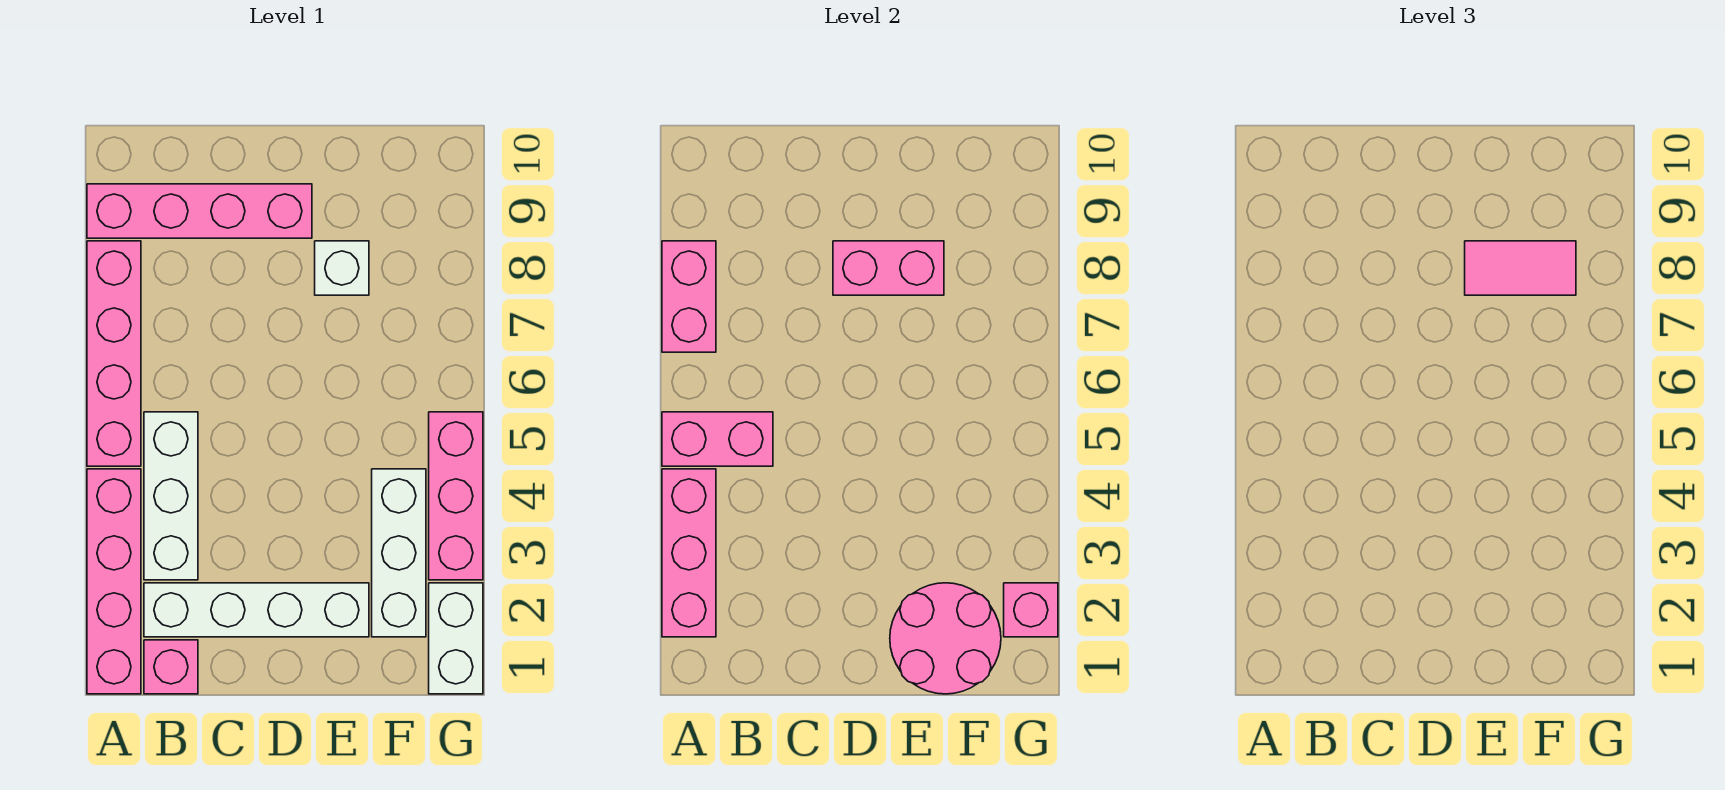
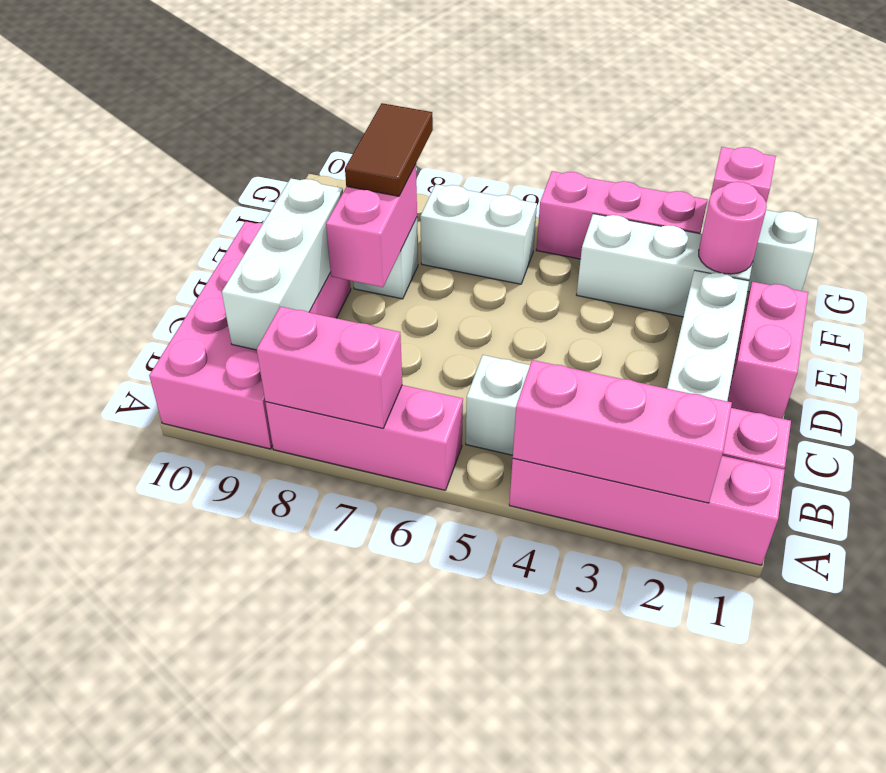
pink 1x4 brick [87,241,141,466] -> pink 1x3 brick [265,385,463,490]
pink 1x2 brick [662,412,773,466] -> pink 1x2 brick moved to [728,282,808,419]
pink 1x4 brick [87,184,312,238] -> pink 2x4 brick [149,221,351,449]
none -> white 1x3 brick [222,178,343,350]
pink 2x2 round brick [890,583,1001,694] -> pink 1x1 round brick [699,182,767,274]
pink 1x2 tile [1465,241,1576,295] -> brown 1x2 tile [345,103,433,196]
none -> white 1x2 brick [420,184,537,284]

